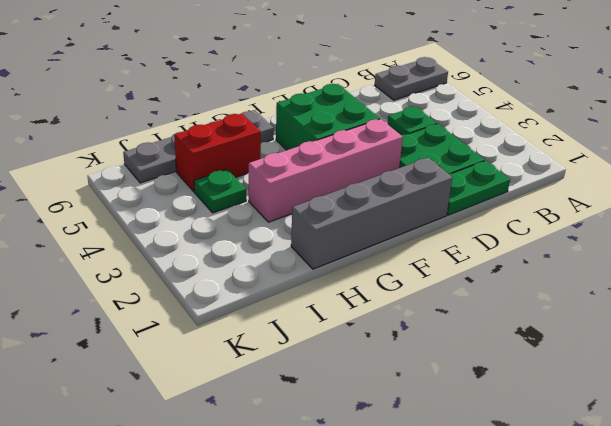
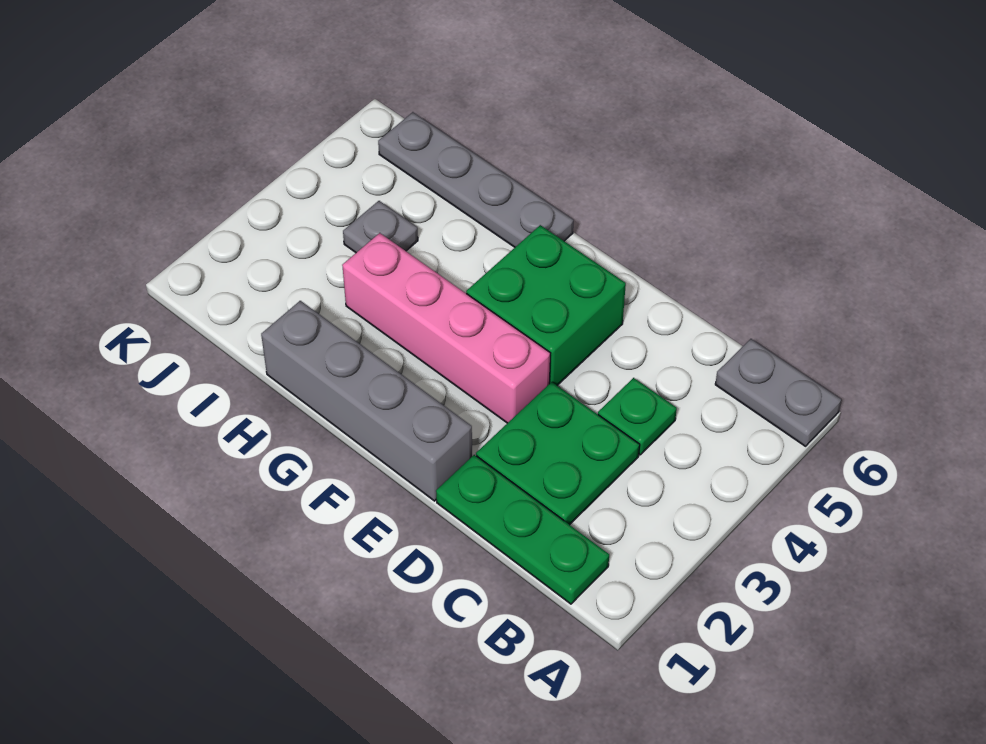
green 1x2 plate [447,161,510,215] -> green 1x3 plate [436,455,609,604]
red 1x2 brick [174,113,261,191] -> none
green 1x1 plate [194,169,246,213] -> grey 1x1 plate [343,201,418,253]

